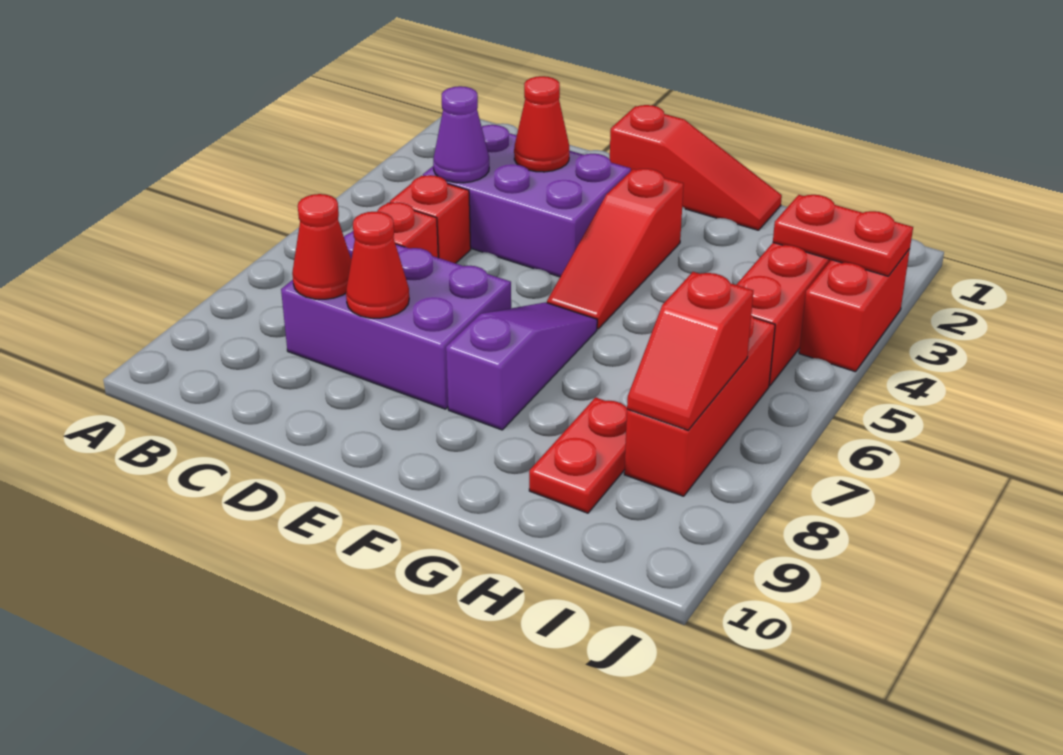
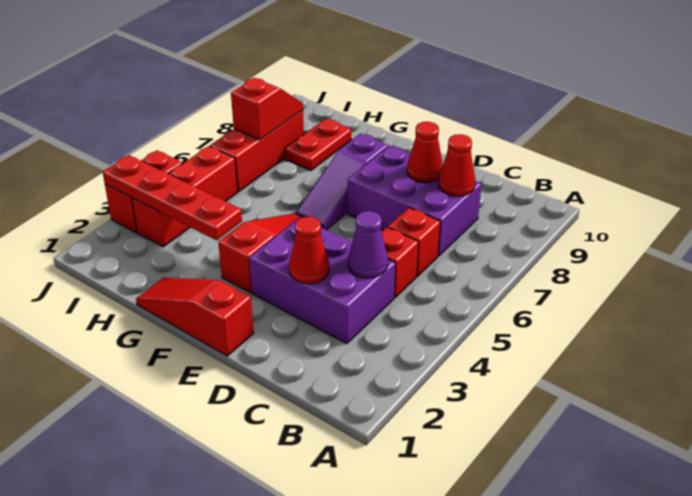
red 1x2 plate [773,195,913,276] -> red 1x4 plate [103,155,242,240]

